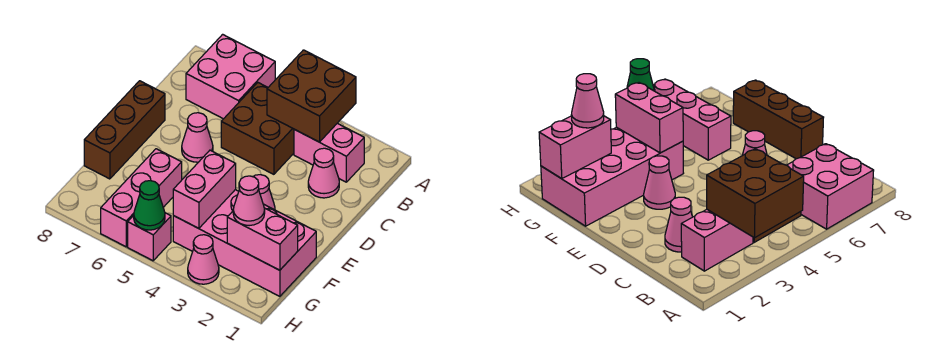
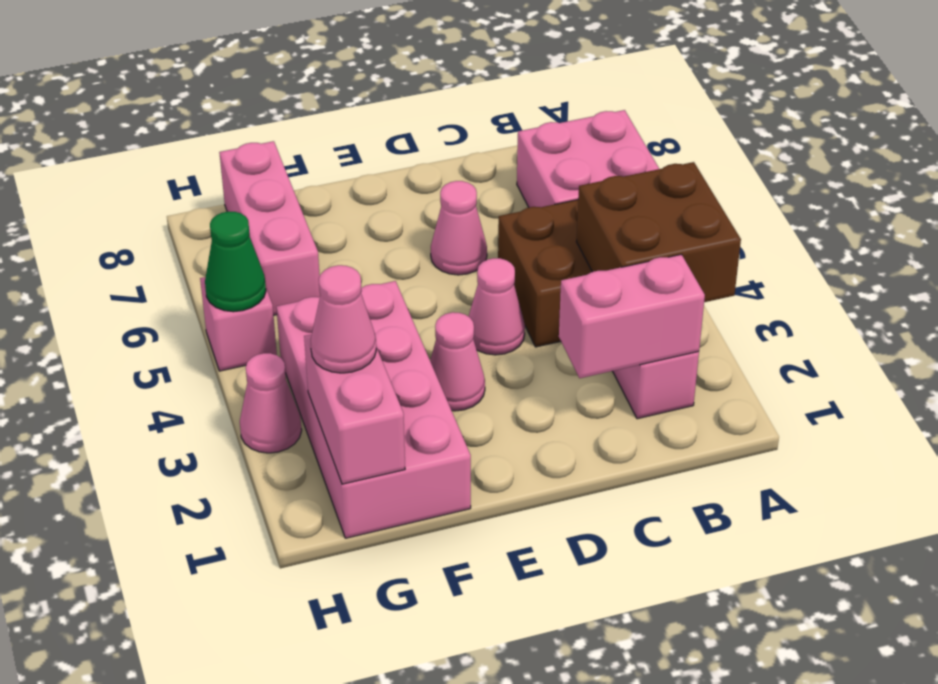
pink 1x1 cone [308,148,339,198] -> pink 1x1 cone moved to [469,258,525,355]
brown 1x3 brick [84,81,165,179] -> none
pink 1x2 brick [173,150,236,228] -> pink 1x2 brick moved to [559,254,705,378]
pink 1x3 brick [101,149,182,247] -> pink 1x3 brick turned to [219,141,320,315]

